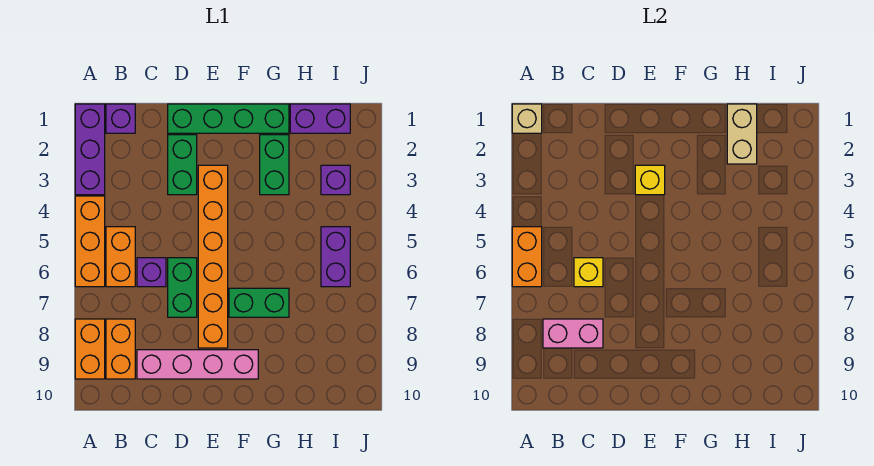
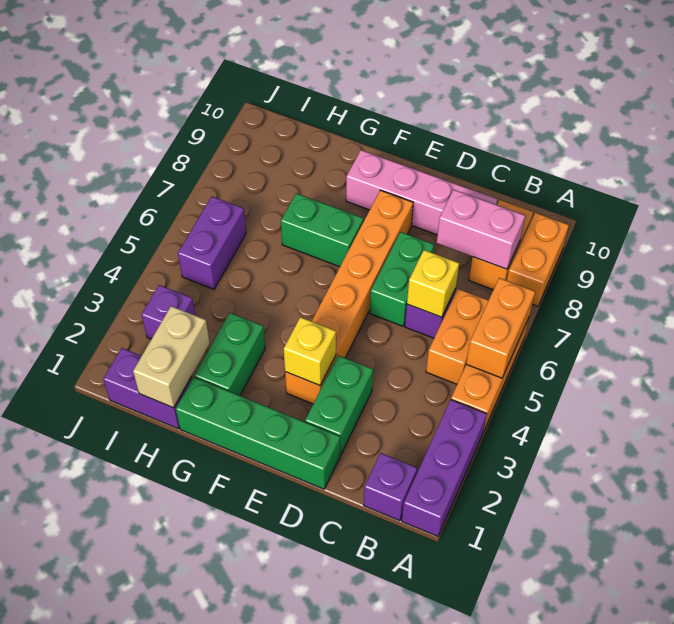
tan 1x1 brick [512,104,542,133] -> none

